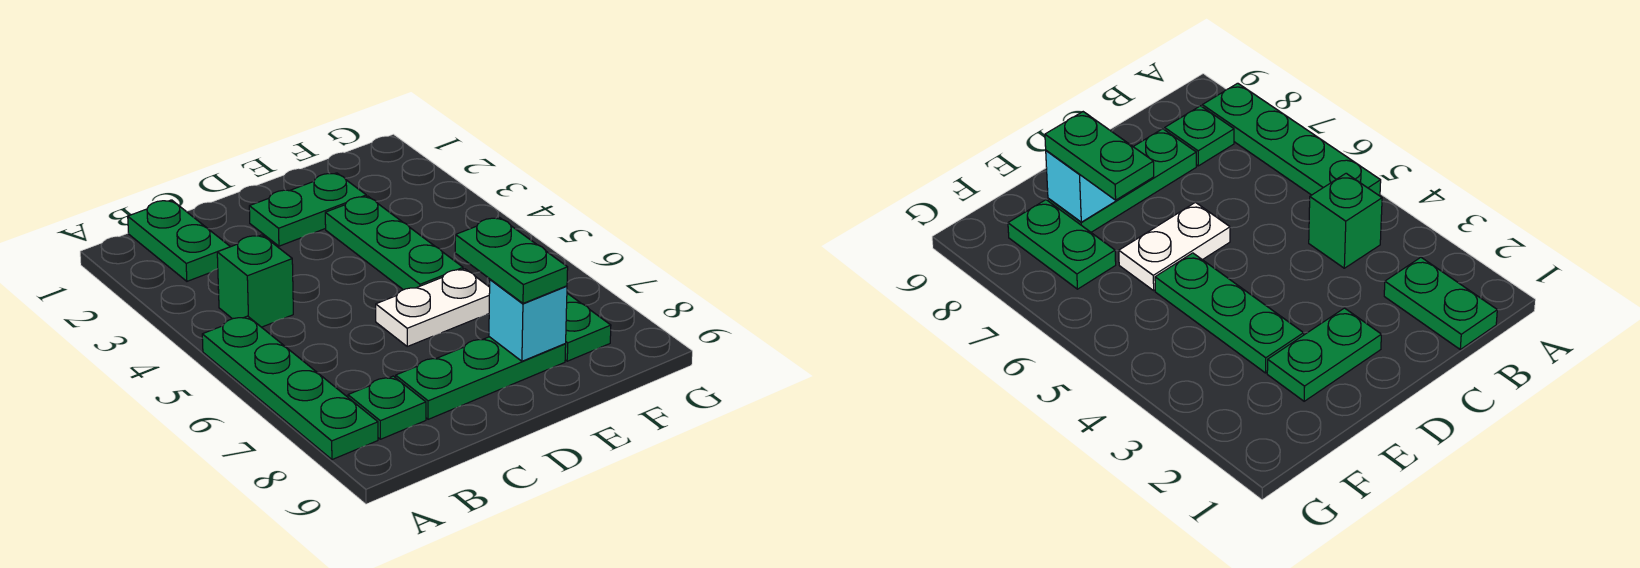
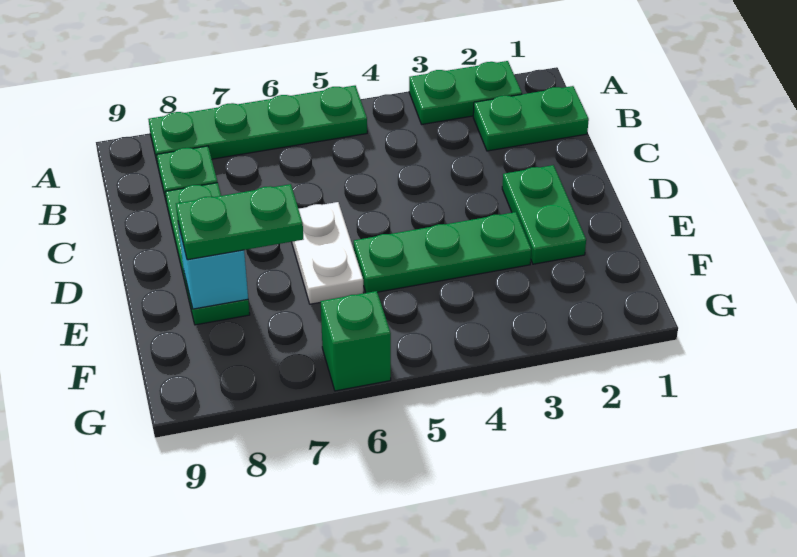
green 1x1 brick [217,235,293,327] -> green 1x1 brick moved to [320,291,391,391]
green 1x2 plate [565,293,611,361] -> green 1x2 plate moved to [409,61,522,124]

